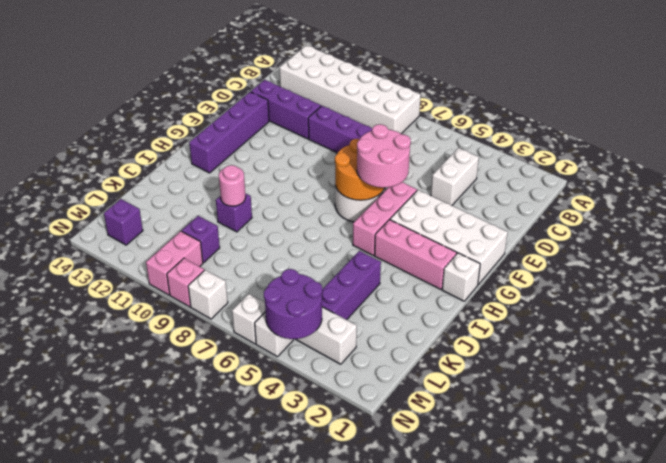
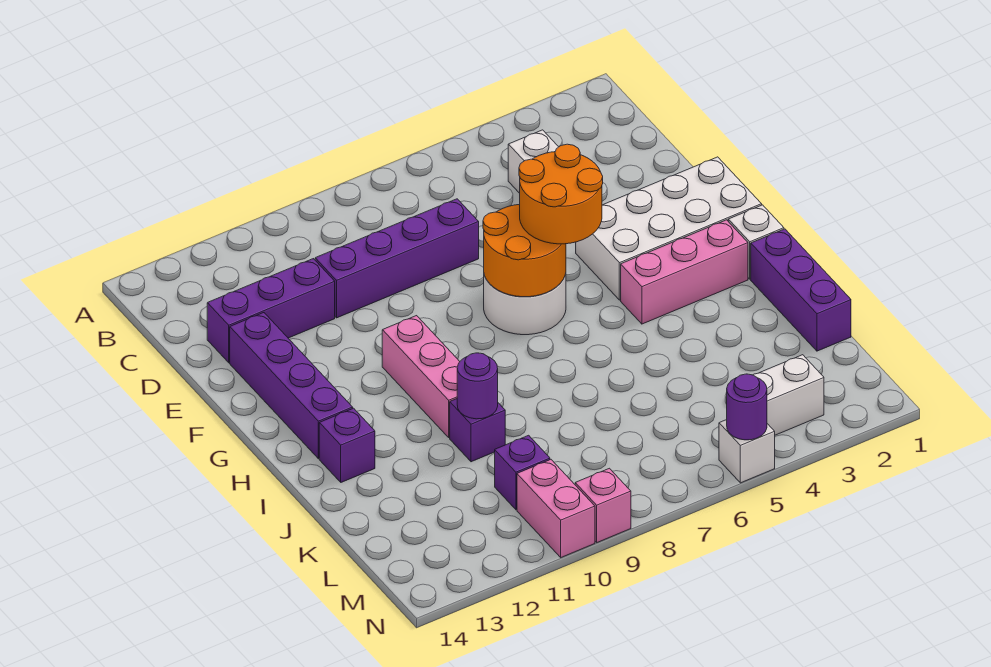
white 2x6 brick [279,45,421,134] -> none
pink 1x3 brick [353,182,417,255] -> pink 1x3 brick moved to [382,316,460,438]
pink 2x2 round brick [357,124,411,188] -> orange 2x2 round brick [519,144,603,244]
purple 1x3 brick [322,251,381,320] -> purple 1x3 brick moved to [751,229,851,351]
pink 1x1 round brick [219,165,246,206] -> purple 1x1 round brick [457,353,498,419]
purple 2x2 round brick [264,269,322,339] -> purple 1x1 round brick [727,374,767,440]
purple 1x1 brick [104,199,143,245] -> purple 1x1 brick moved to [319,408,375,482]
white 1x1 brick [232,294,266,344] -> none
white 1x1 brick [188,270,228,319] -> none

